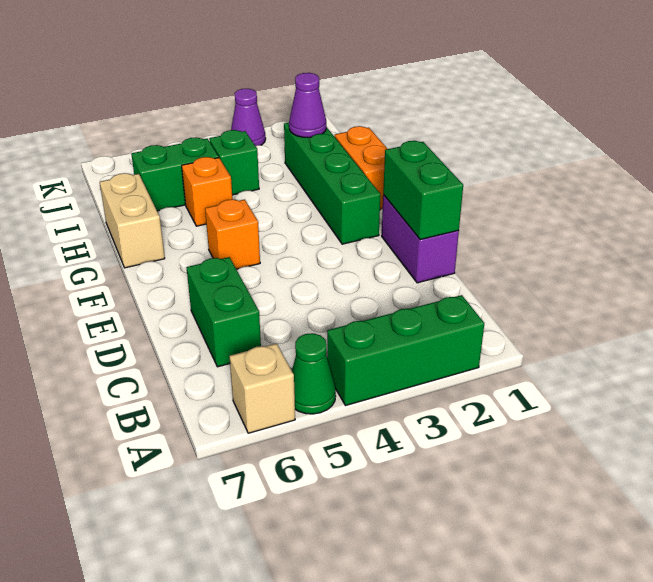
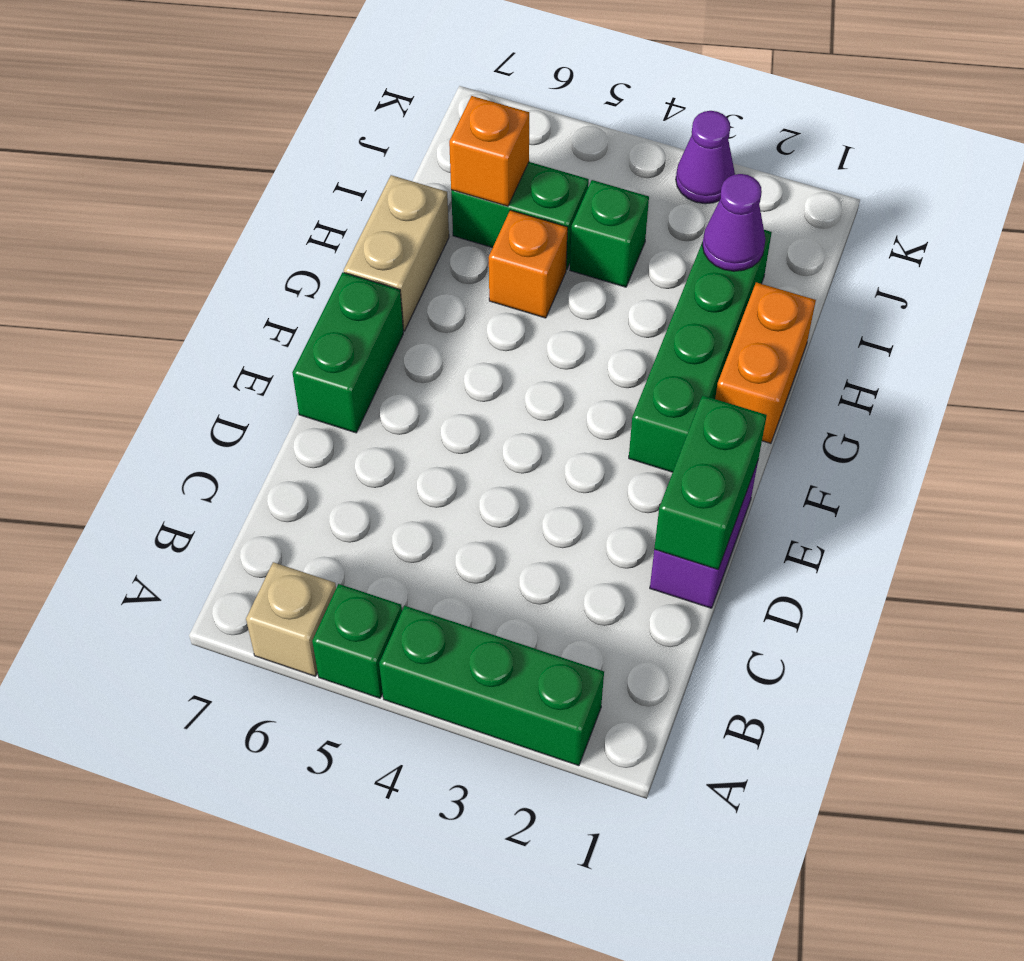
green 1x1 cone [292,333,336,414] -> green 1x1 brick [312,584,402,698]
green 1x2 brick [186,257,261,367] -> green 1x2 brick moved to [292,272,403,433]
orange 1x1 brick [205,199,260,269] -> orange 1x1 brick moved to [449,96,529,206]

